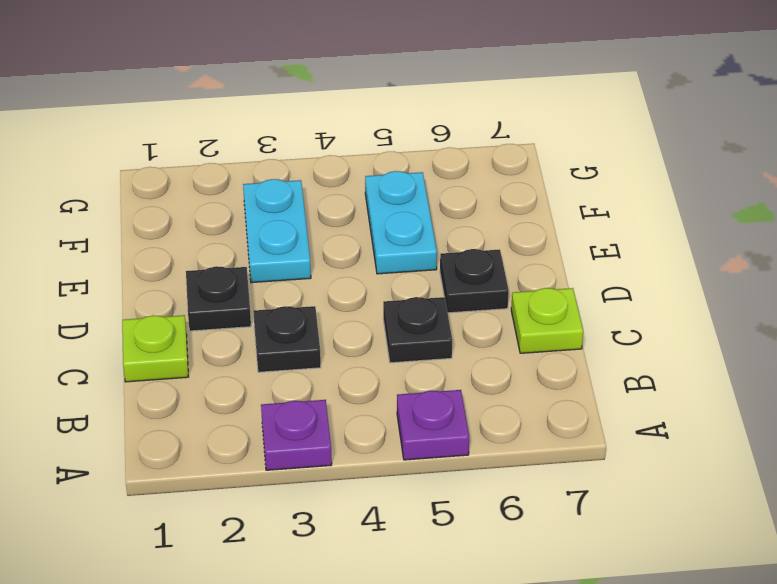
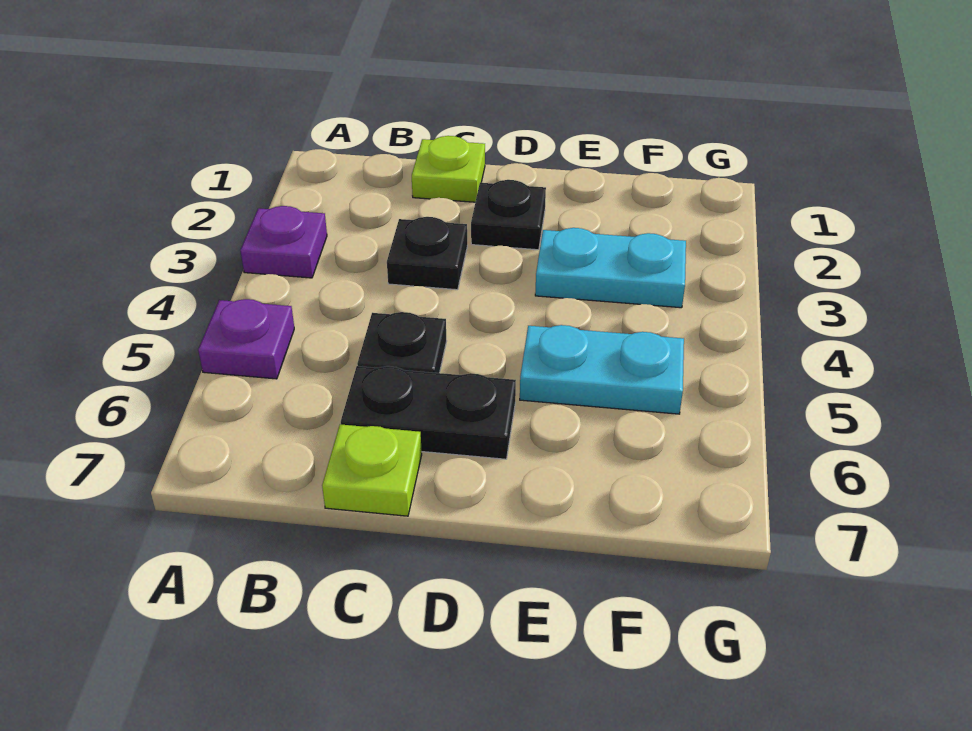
black 1x1 plate [440,249,509,313] -> black 1x2 plate [341,366,516,459]

